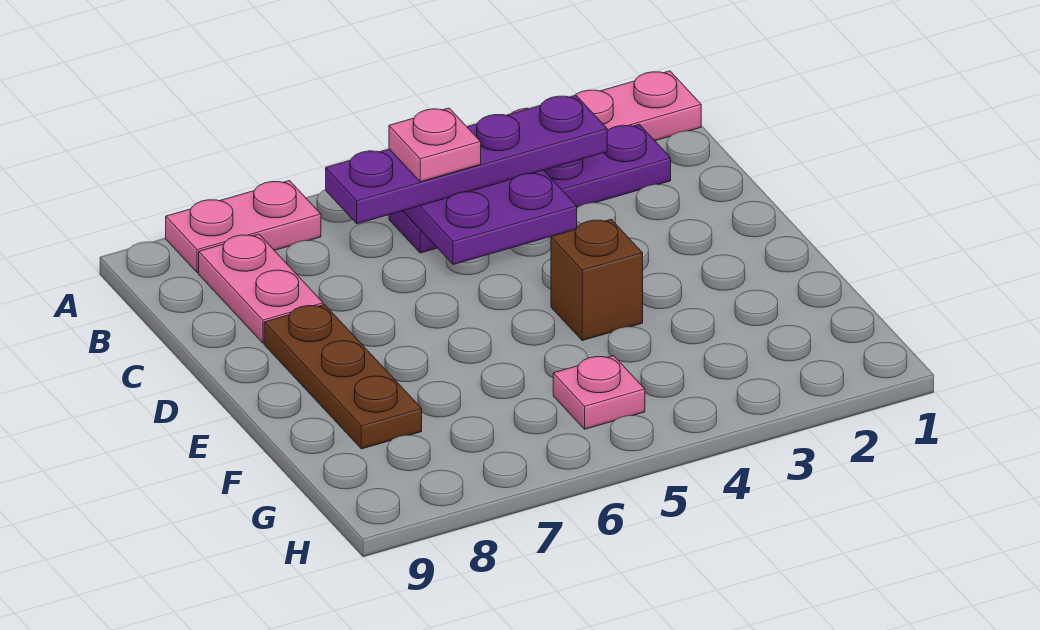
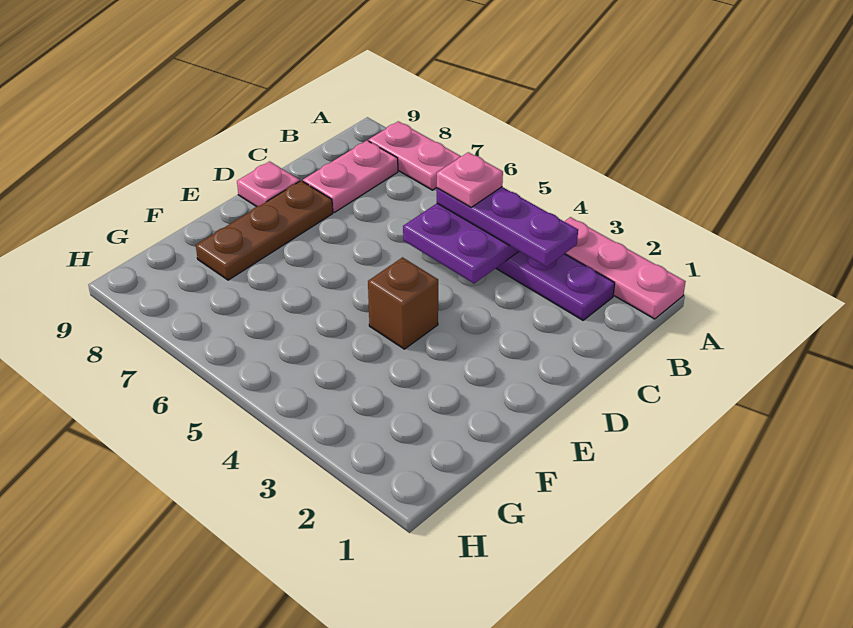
purple 1x4 plate [326,95,607,224] -> purple 1x3 plate [437,187,578,267]
pink 1x1 plate [553,356,645,429] -> pink 1x1 plate moved to [237,161,300,207]

